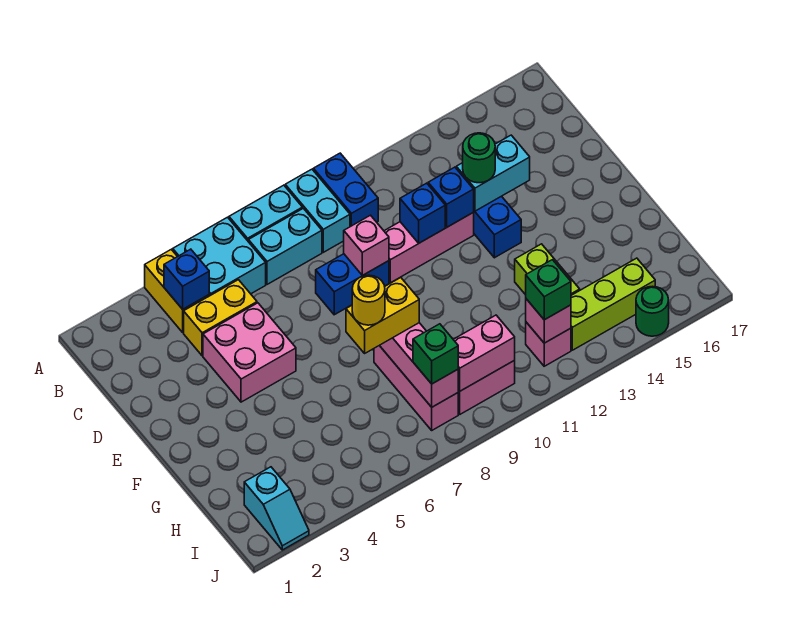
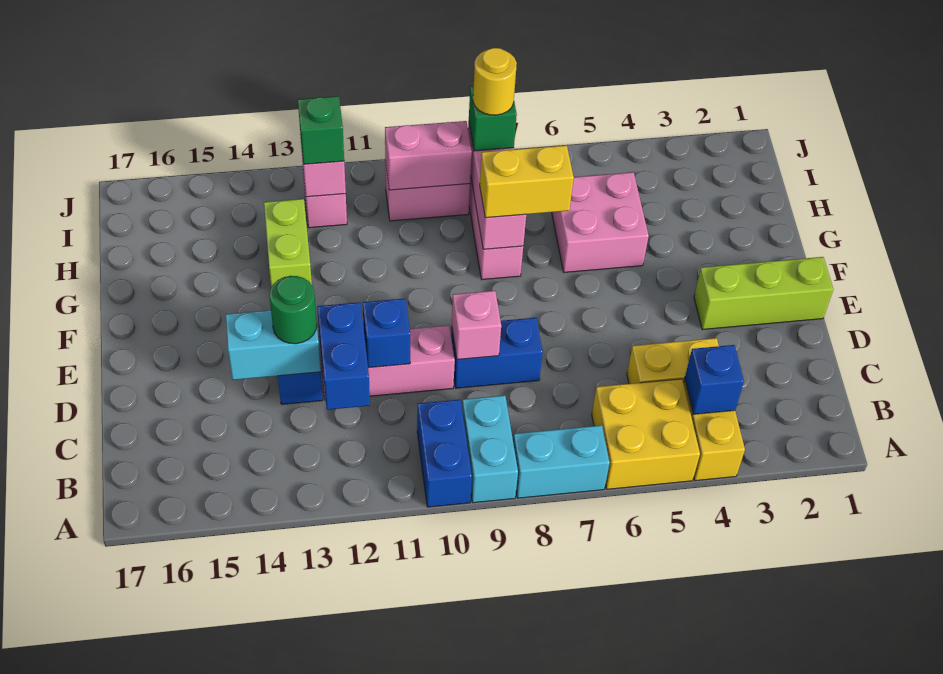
cyan 2x2 brick [173,217,266,296] -> yellow 2x2 brick [592,379,700,489]
cyan 1x2 brick [249,208,322,284] -> none
pink 2x2 brick [203,303,296,402] -> pink 2x2 brick moved to [552,172,649,272]
blue 1x1 brick [428,167,474,227] -> blue 1x2 brick [317,302,370,410]
yellow 1x1 round brick [352,275,385,325] -> yellow 1x1 round brick moved to [473,48,517,115]
cyan 1x2 slope [244,467,309,550] -> none
lime 1x3 brick [571,258,655,350] -> lime 1x3 brick moved to [694,257,833,330]
green 1x1 round brick [636,286,669,336] -> none

